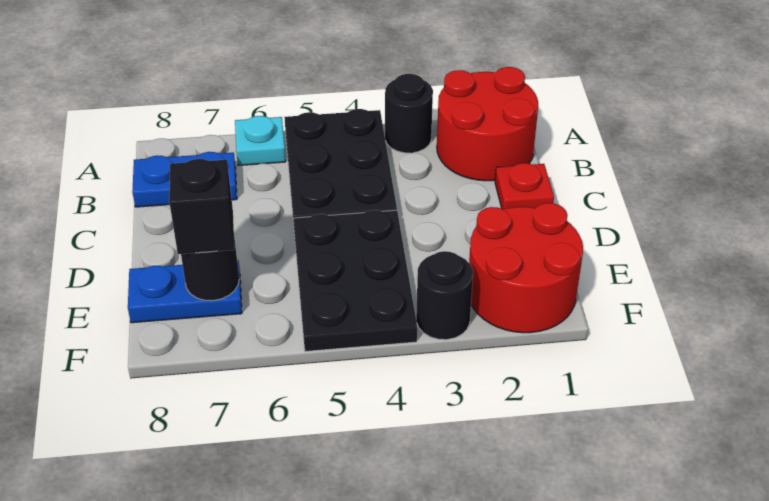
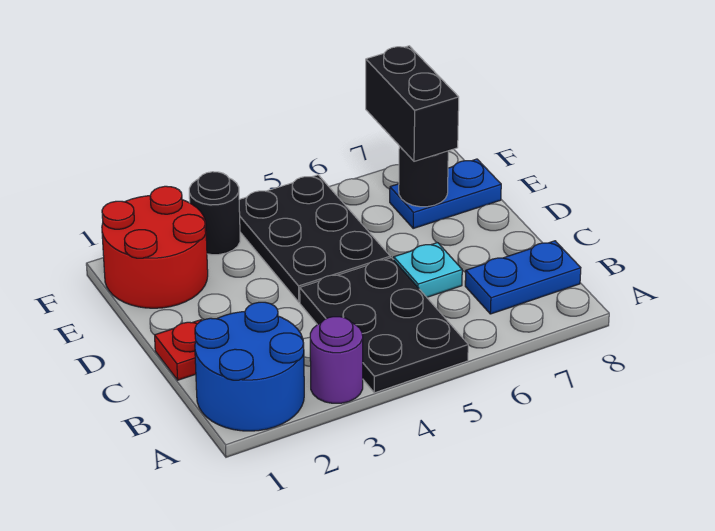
red 2x2 round brick [437,67,538,181] -> blue 2x2 round brick [195,302,304,431]
black 1x1 round brick [385,74,433,153] -> purple 1x1 round brick [310,317,363,403]
cyan 1x1 plate [235,116,286,166] -> cyan 1x1 plate moved to [394,243,462,297]
black 1x1 brick [169,159,235,254] -> black 1x2 brick [366,46,459,161]

